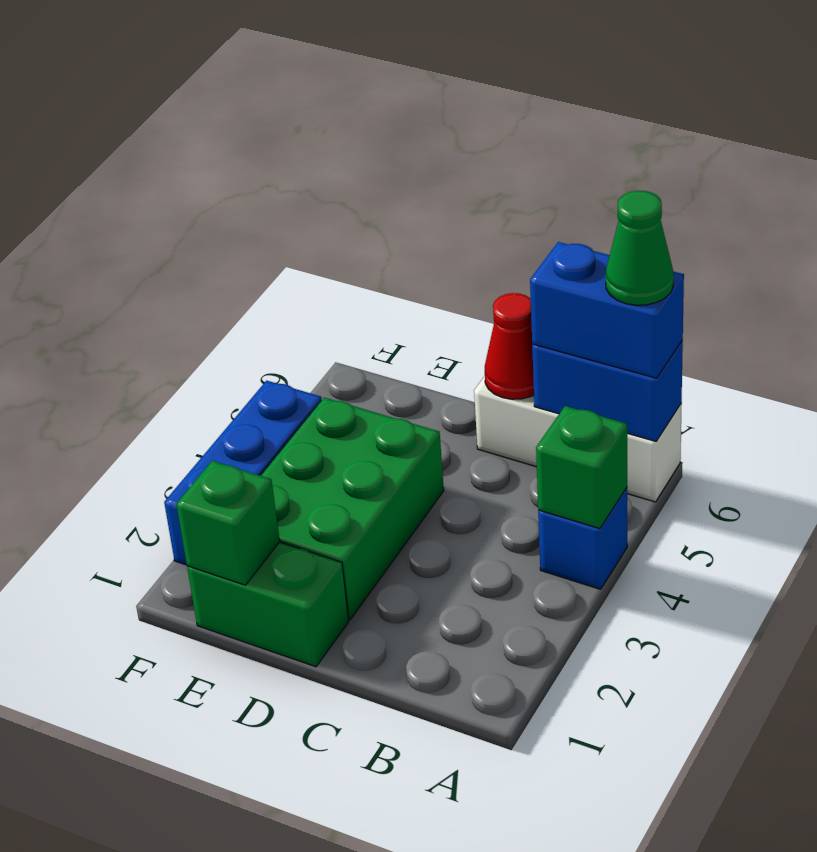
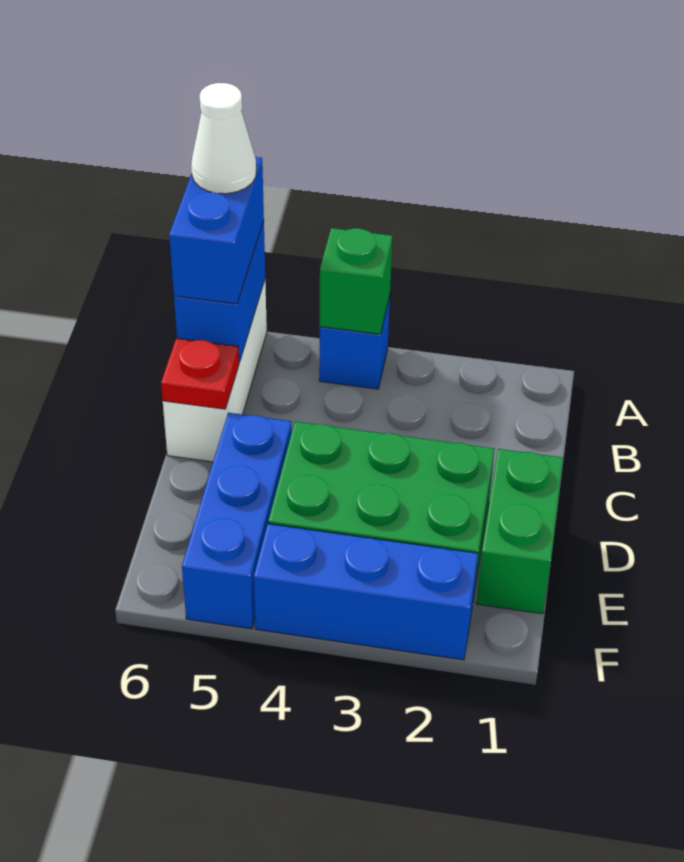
green 1x1 cone [606,191,674,305] -> white 1x1 cone [191,83,256,194]
red 1x1 cone [485,293,534,399] -> red 1x1 plate [161,338,239,409]
none -> blue 1x3 brick [182,413,292,629]
green 1x1 brick [176,461,280,585] -> none

